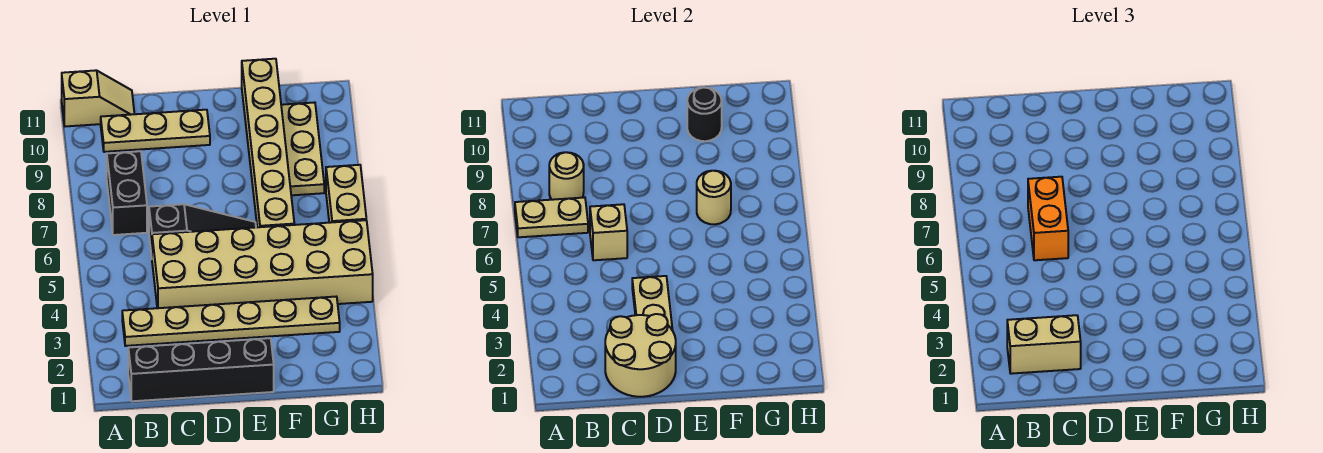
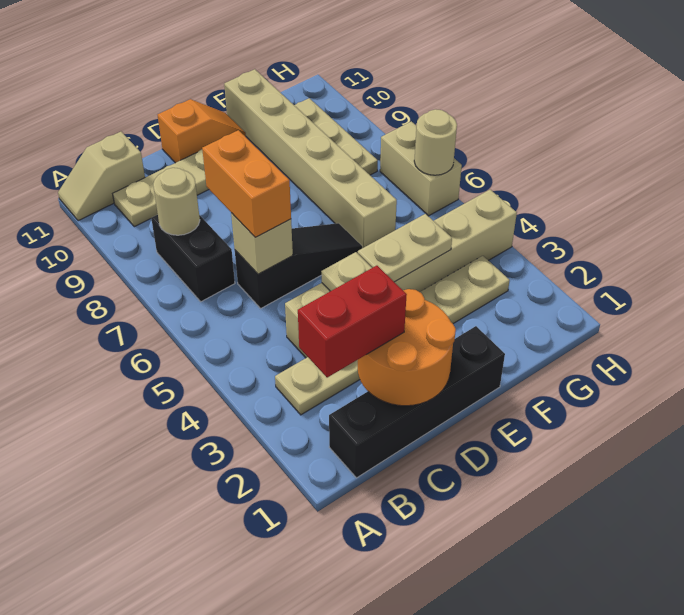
tan 1x2 plate [515,197,588,237] -> tan 1x2 plate moved to [358,214,452,282]
tan 1x2 slope [62,70,134,126] -> tan 1x2 slope turned to [58,132,145,221]
tan 1x2 brick [1007,315,1081,374] -> red 1x2 brick [298,266,407,378]
tan 2x2 round brick [605,314,676,397] -> orange 2x2 round brick [358,289,456,406]
tan 2x6 brick [152,220,373,308] -> tan 1x6 brick [285,190,517,358]
none -> orange 1x2 slope [158,99,246,163]
tan 1x1 round brick [697,171,731,224] -> tan 1x1 round brick moved to [414,109,457,175]
black 1x1 round brick [687,87,722,141] -> none

